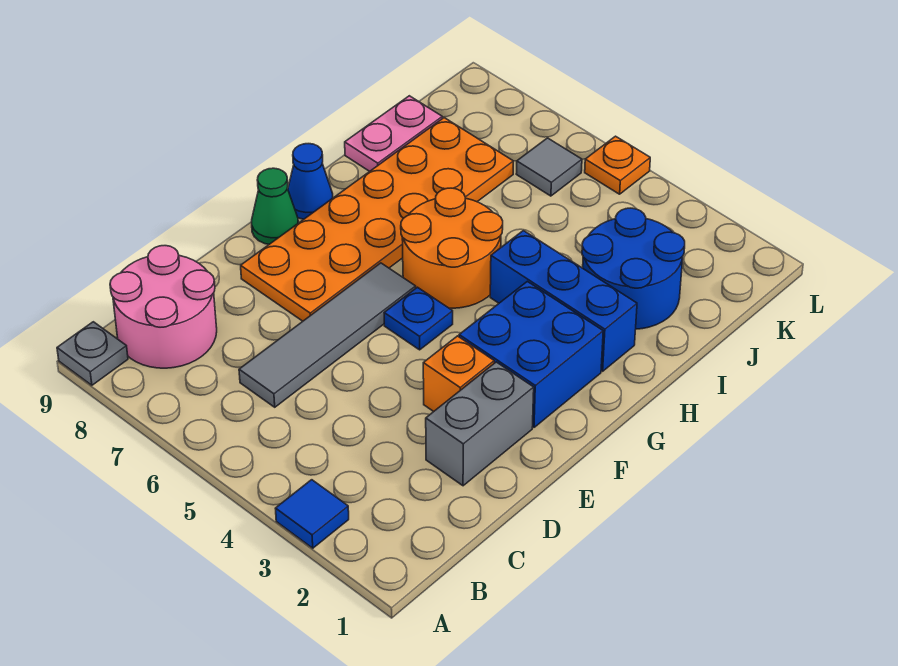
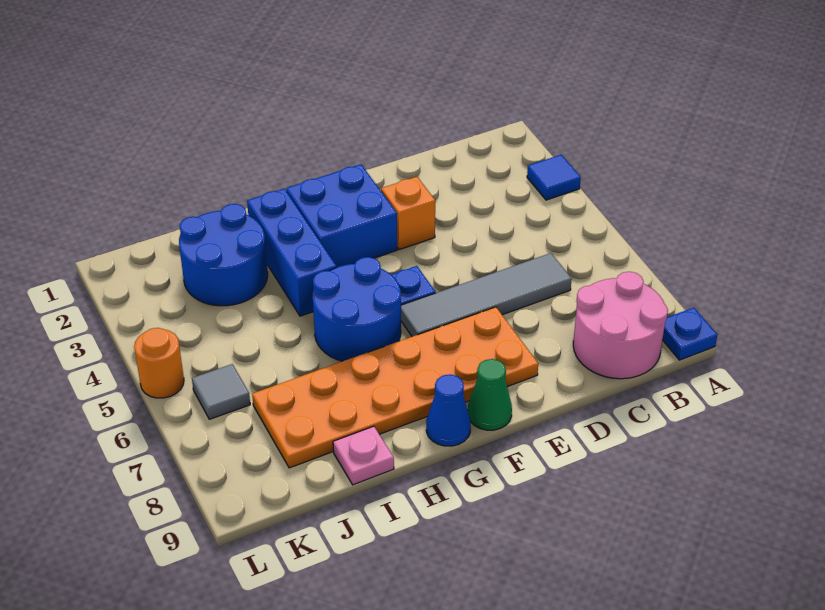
grey 1x1 plate [57,322,128,385] -> blue 1x1 plate [663,308,717,360]
grey 1x2 brick [426,362,534,486] -> none
orange 2x2 round brick [401,188,503,308] -> blue 2x2 round brick [313,257,401,361]
pink 1x2 plate [345,96,442,171] -> pink 1x1 plate [333,426,394,485]
orange 1x1 plate [585,136,650,194] -> orange 1x1 round brick [134,328,184,398]

